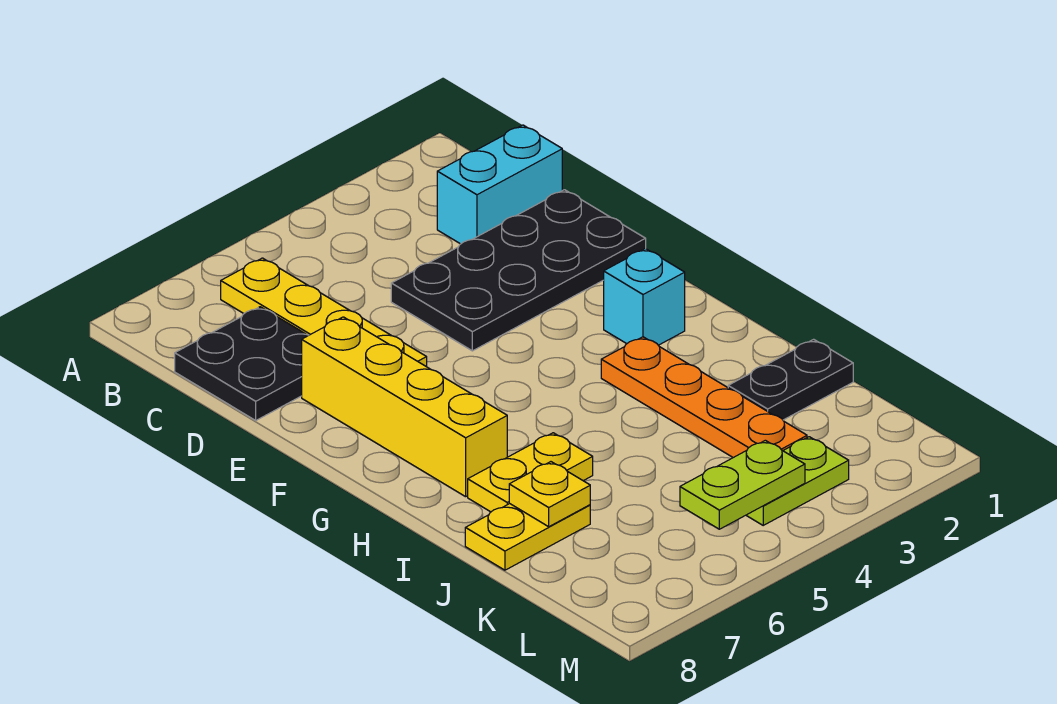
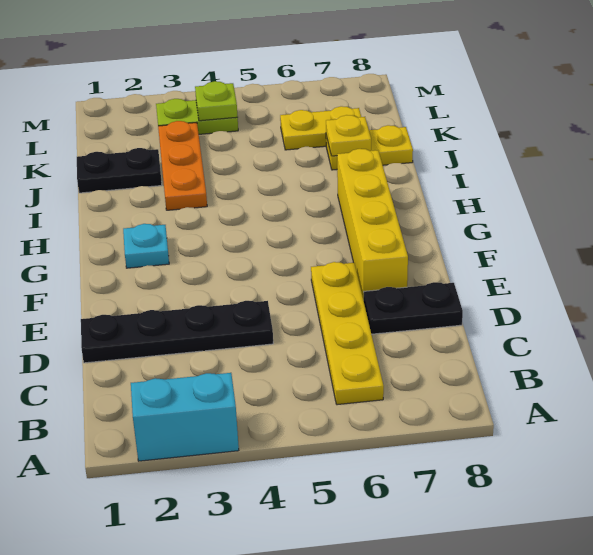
cyan 1x2 brick [437,125,562,244] -> cyan 1x2 brick moved to [131,373,239,461]
black 2x2 plate [175,307,309,420] -> black 1x2 plate [364,282,463,334]
black 2x4 plate [391,190,646,351] -> black 1x4 plate [81,301,273,363]
cyan 1x1 brick [604,248,685,345] -> cyan 1x1 plate [123,224,169,268]
orange 1x4 plate [601,337,807,458] -> orange 1x3 plate [158,121,207,210]
yellow 1x2 plate [468,433,593,512] -> yellow 1x2 plate moved to [280,106,361,150]
lime 1x2 plate [680,440,805,529] -> lime 1x1 plate [195,81,238,121]

